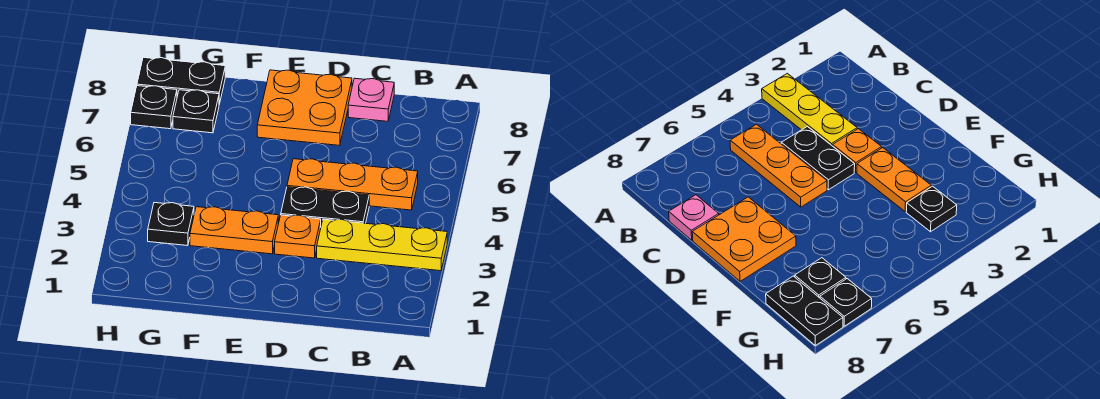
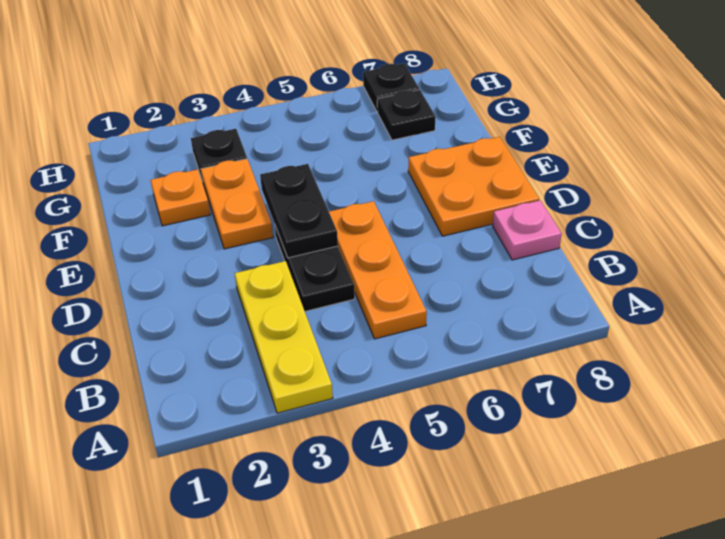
orange 1x1 plate [275,215,321,258] -> orange 1x1 plate moved to [151,169,211,226]
black 1x2 plate [137,57,225,104] -> black 1x2 plate moved to [260,164,338,258]

